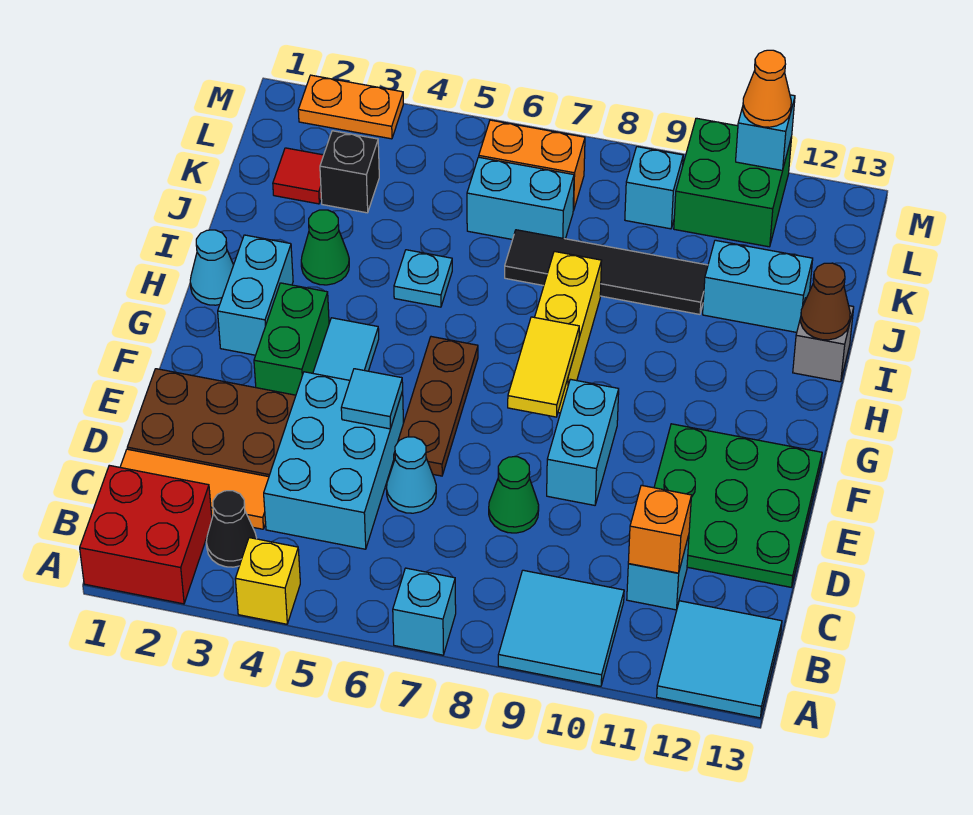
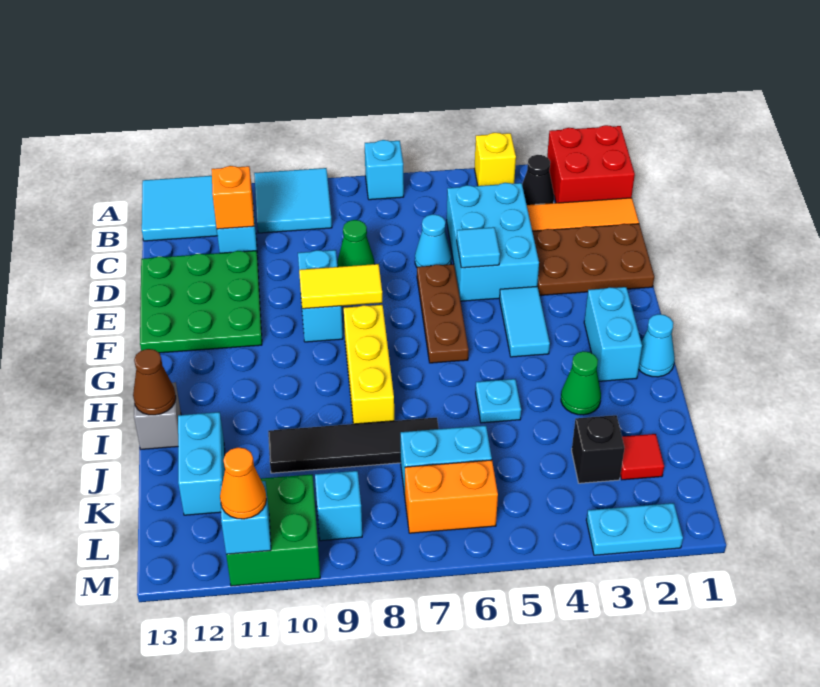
green 1x2 brick [254,283,329,395] -> none
yellow 1x2 tile [508,317,579,417] -> yellow 1x2 tile turned to [299,264,383,309]
cyan 1x2 brick [703,240,813,332] -> cyan 1x2 brick turned to [178,412,225,515]
orange 1x2 plate [298,75,403,139] -> cyan 1x2 plate [586,503,683,555]

